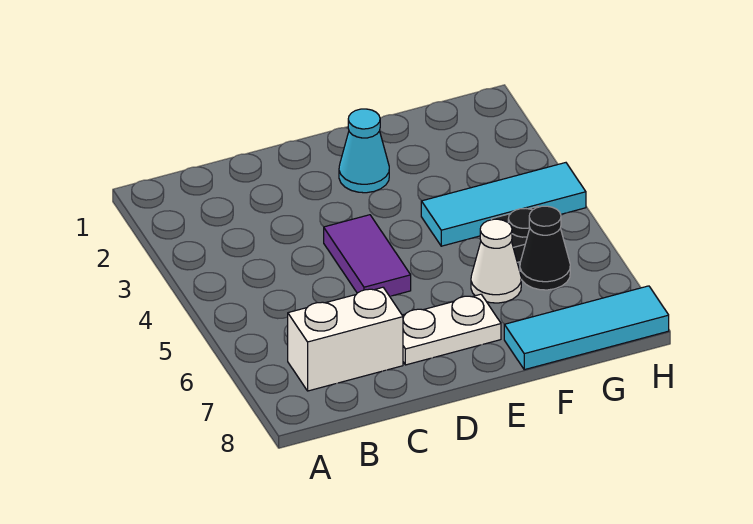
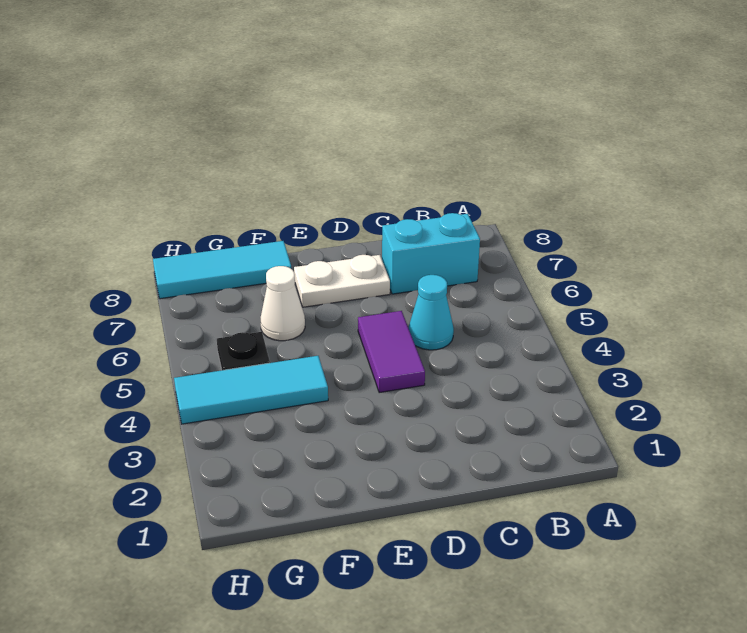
white 1x2 brick [288,287,403,391] -> cyan 1x2 brick [382,213,480,294]
cyan 1x1 cone [339,109,389,193] -> cyan 1x1 cone moved to [409,275,454,350]
black 1x1 cone [520,206,570,290] -> none

